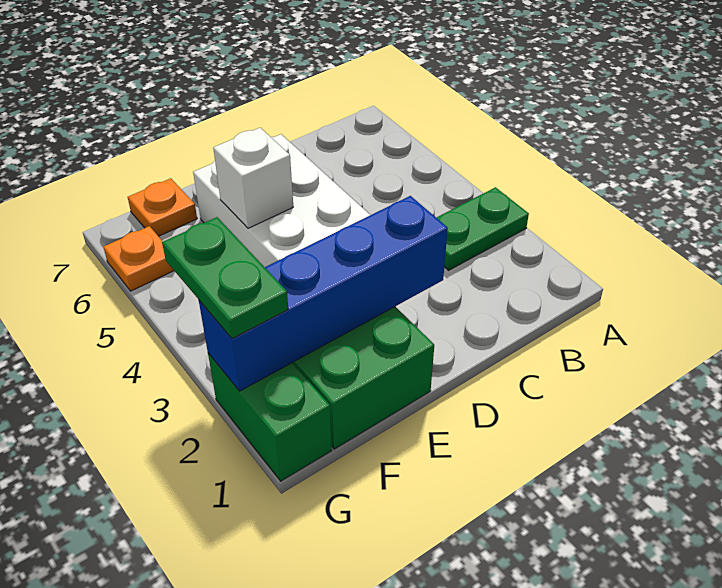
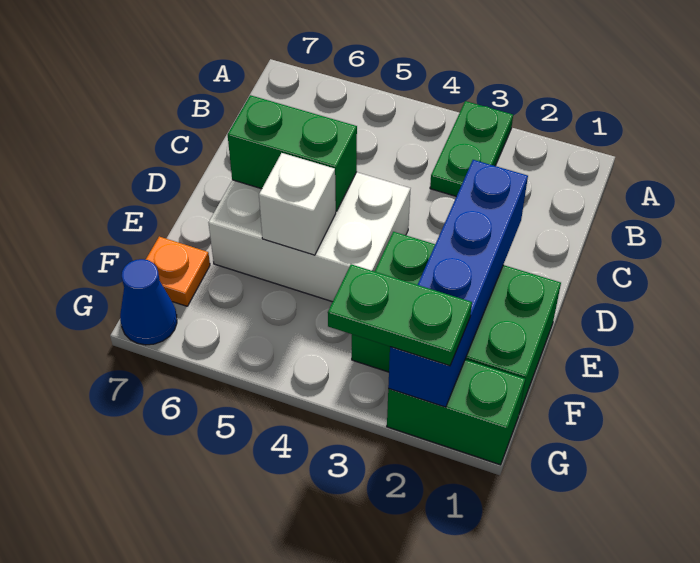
none -> green 1x2 brick [228,95,357,211]
orange 1x1 plate [103,226,174,291] -> none
none -> blue 1x1 cone [120,259,177,345]

